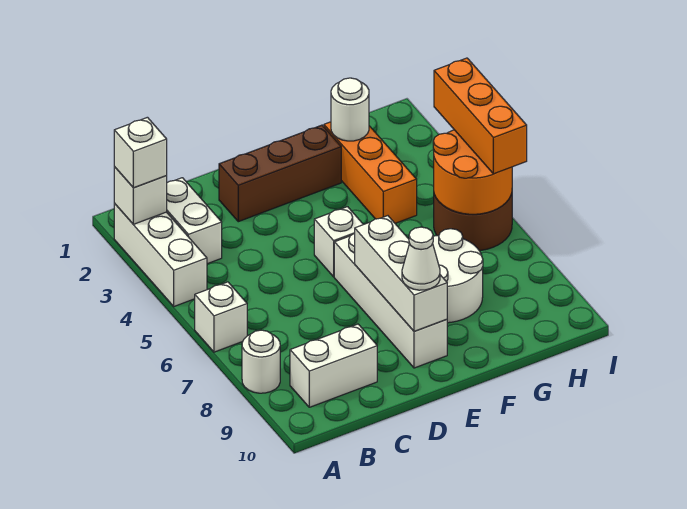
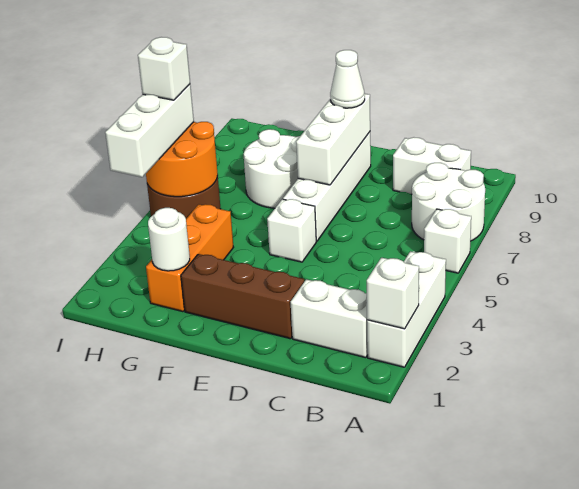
white 1x1 brick [114,117,167,188] -> white 1x1 brick moved to [138,37,190,100]
white 1x1 round brick [242,330,280,393] -> white 2x2 round brick [412,163,485,241]
white 1x2 brick [167,178,222,264] -> white 1x2 brick turned to [291,279,368,358]
orange 1x3 brick [434,58,527,174] -> white 1x3 brick [105,84,194,177]

